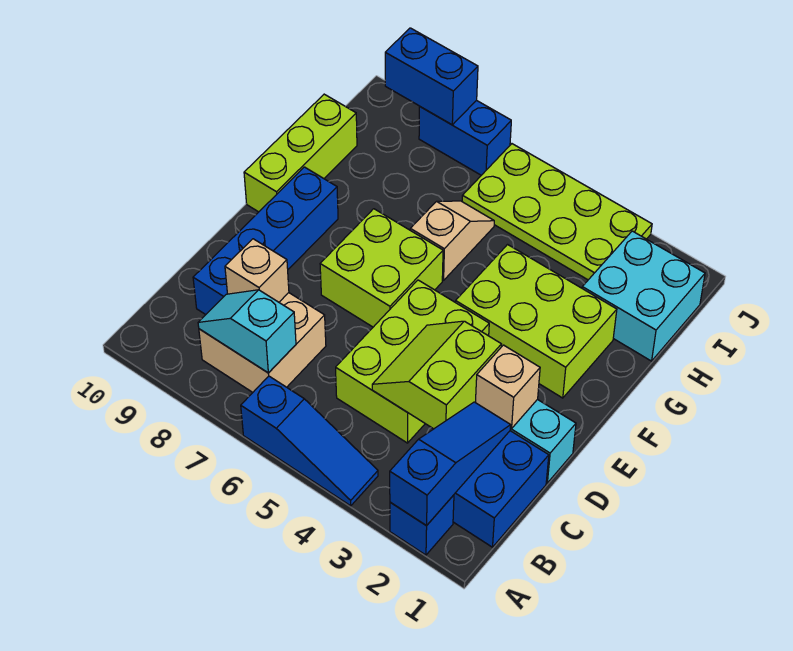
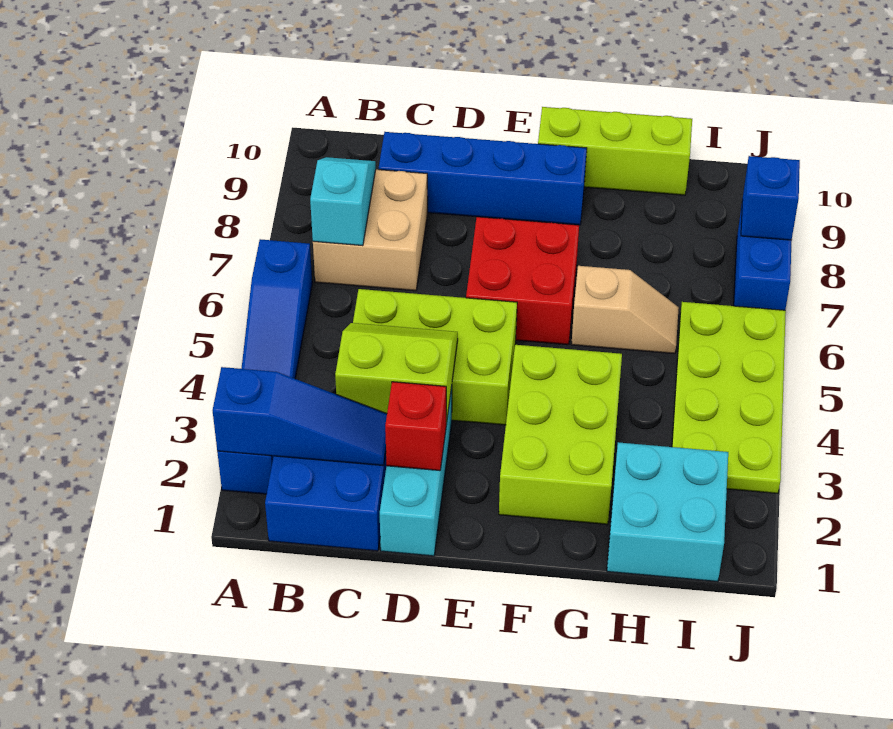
tan 1x1 brick [225,239,289,302] -> none
tan 1x1 brick [475,345,540,429] -> red 1x1 brick [385,382,446,470]
lime 2x2 brick [320,209,443,327] -> red 2x2 brick [466,217,579,345]
blue 1x2 brick [385,28,478,125] -> blue 1x1 brick [741,156,800,240]

